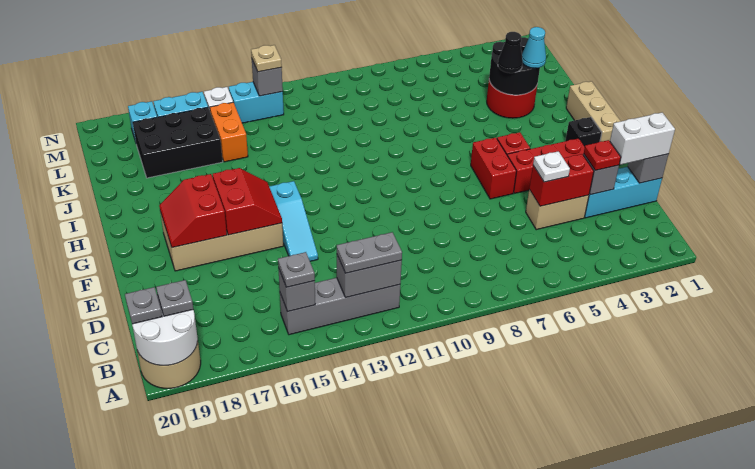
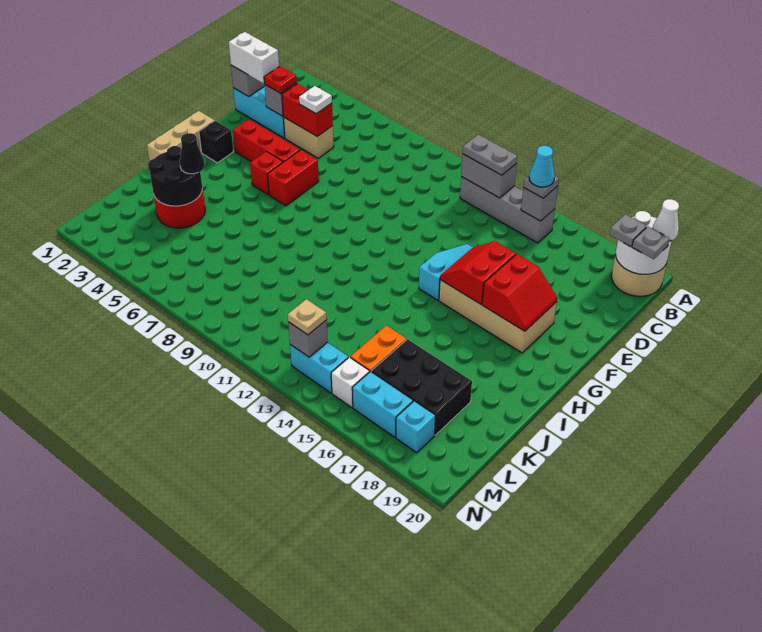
none -> white 1x1 cone [653,199,679,241]
cyan 1x1 cone [522,27,546,68] -> cyan 1x1 cone moved to [529,146,555,187]

